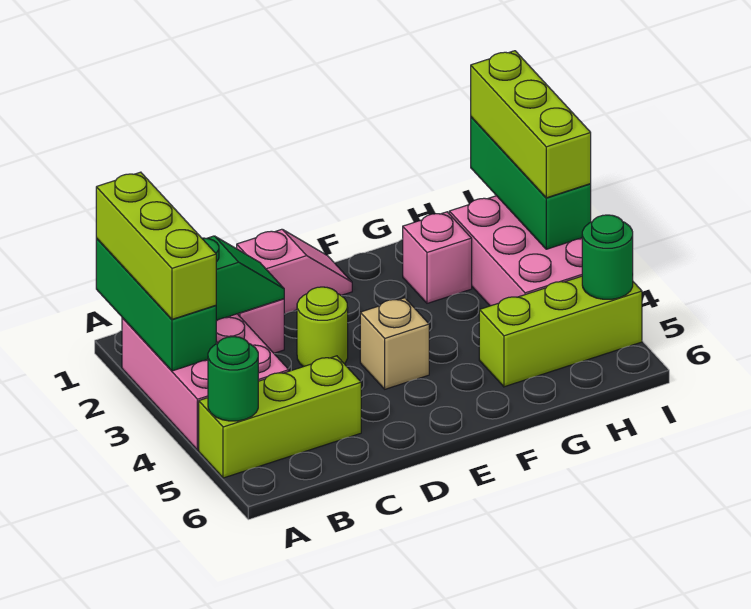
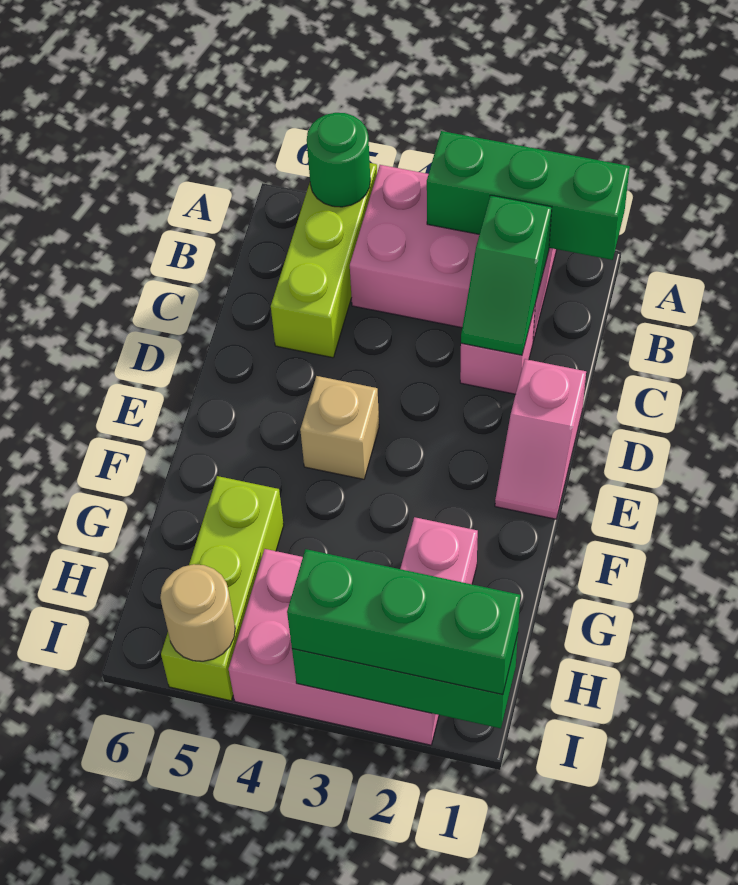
lime 1x3 brick [96,172,216,319] -> none
lime 1x1 round brick [297,287,348,367] -> none
lime 1x3 brick [471,51,591,198] -> green 1x3 brick [287,549,520,695]
green 1x1 round brick [582,215,633,299] -> tan 1x1 round brick [160,564,235,661]

